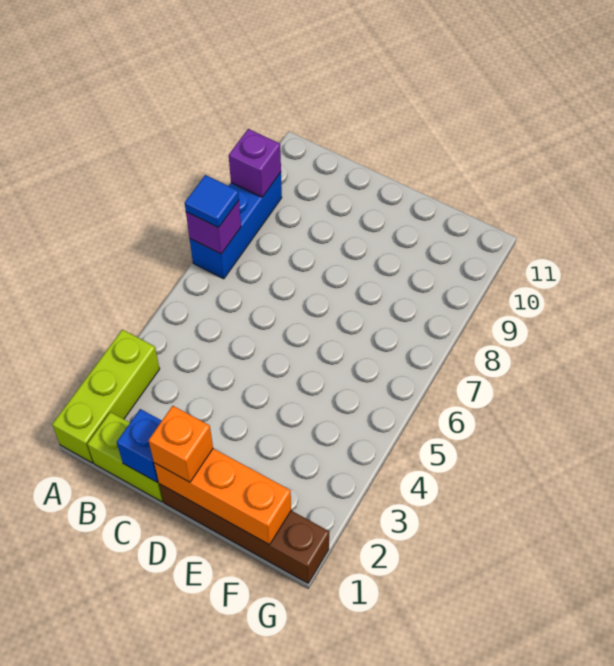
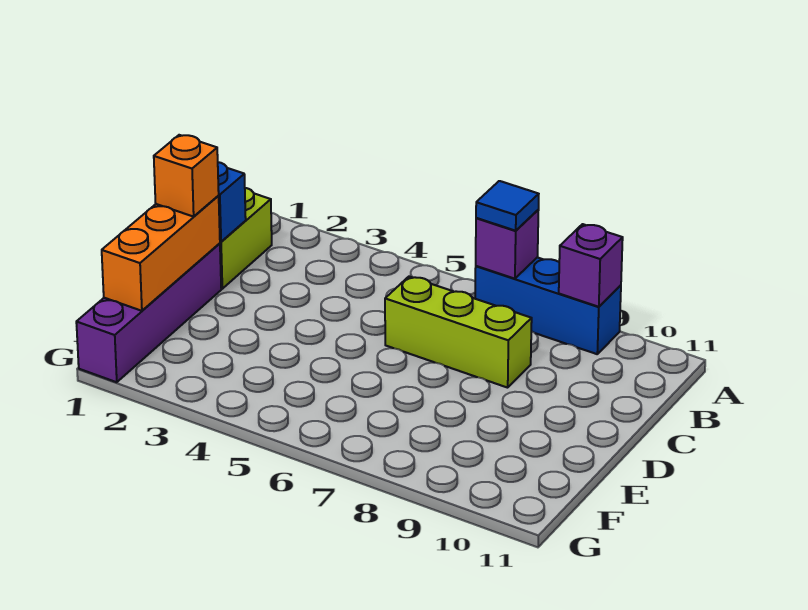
lime 1x3 brick [52,330,160,463] -> lime 1x3 brick moved to [385,277,532,388]
brown 1x4 brick [159,484,329,583] -> purple 1x4 brick [76,243,221,382]

